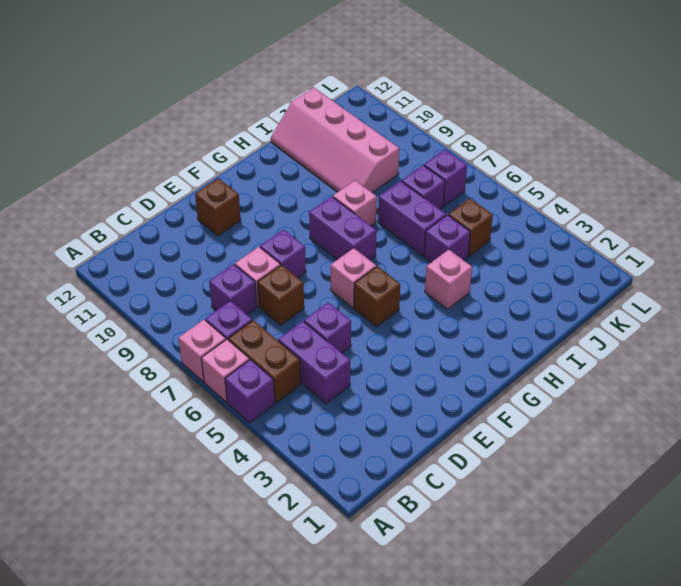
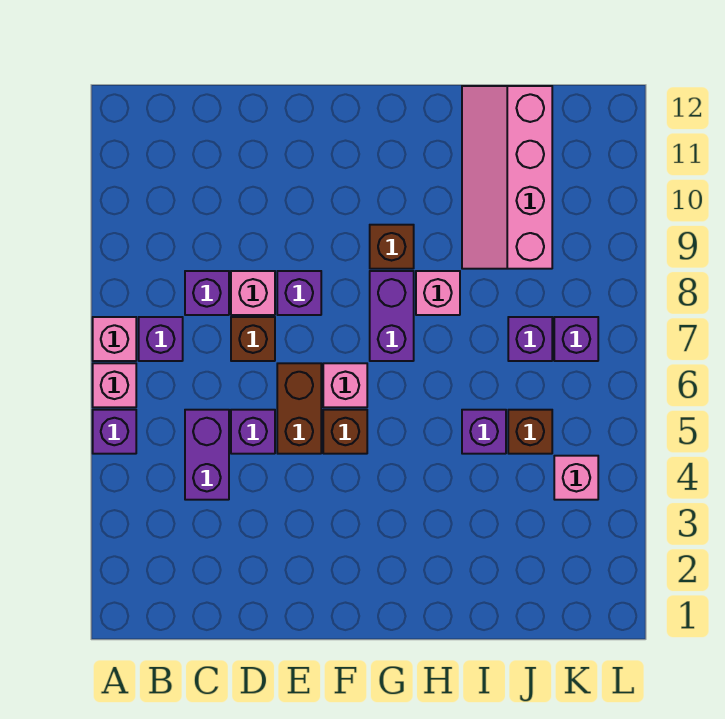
brown 1x2 brick [228,320,301,403] -> brown 1x2 brick moved to [277,363,321,454]
brown 1x1 brick [195,178,241,236] -> brown 1x1 brick moved to [370,225,414,269]
pink 1x1 brick [425,250,472,309] -> pink 1x1 brick moved to [554,456,598,500]
purple 1x2 brick [378,181,446,256] -> none

